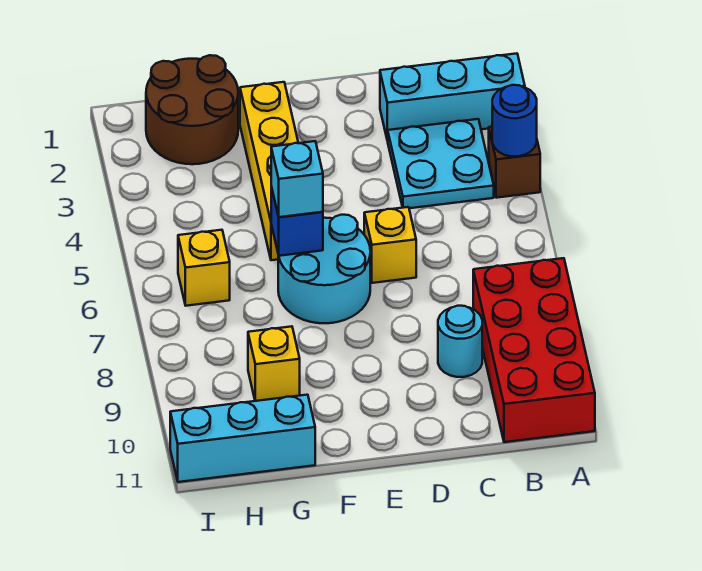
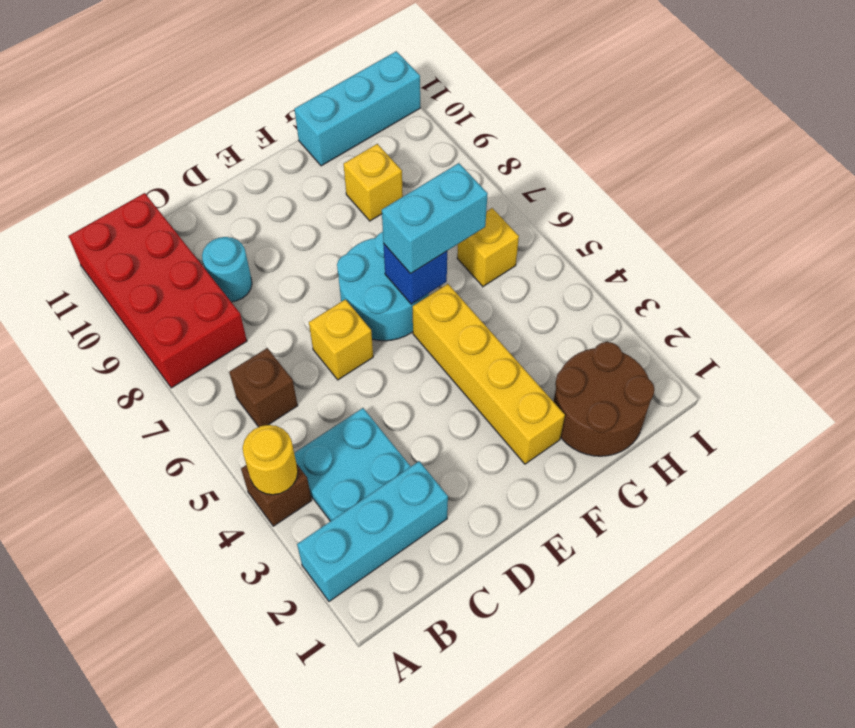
blue 1x1 round brick [492,85,537,156] -> yellow 1x1 round brick [243,425,298,495]
none -> brown 1x1 brick [229,348,298,427]
cyan 1x1 brick [271,141,323,217] -> cyan 1x2 brick [382,163,488,274]

